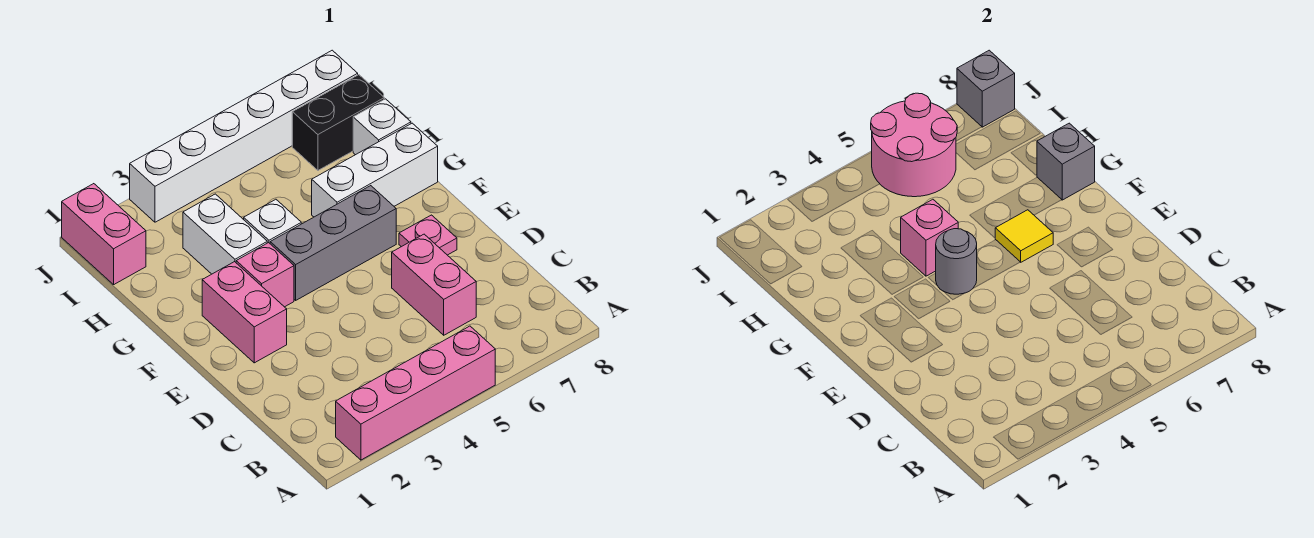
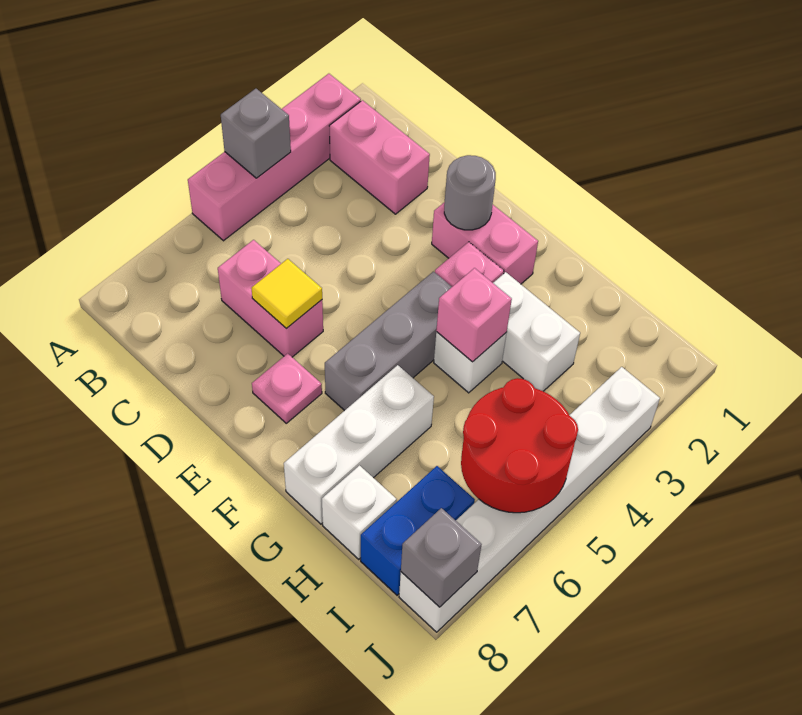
grey 1x1 round brick [936,229,977,294] -> grey 1x1 round brick moved to [444,155,496,230]
yellow 1x1 tile [995,210,1053,262] -> yellow 1x1 tile moved to [251,259,322,329]
grey 1x1 brick [1037,123,1095,200] -> grey 1x1 brick moved to [221,89,291,178]
pink 1x2 brick [62,184,146,285] -> pink 1x2 brick moved to [330,100,430,214]
pink 2x2 round brick [871,93,957,197] -> red 2x2 round brick [461,378,578,513]
black 1x2 brick [292,75,384,170] -> blue 1x2 brick [361,466,475,595]

